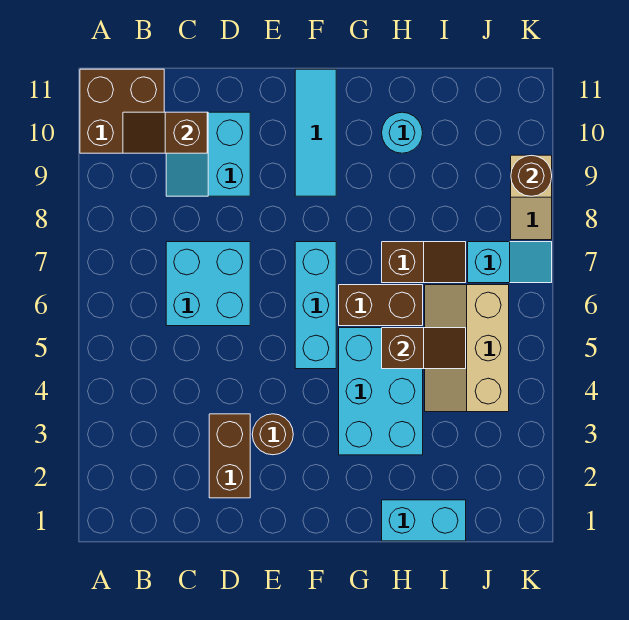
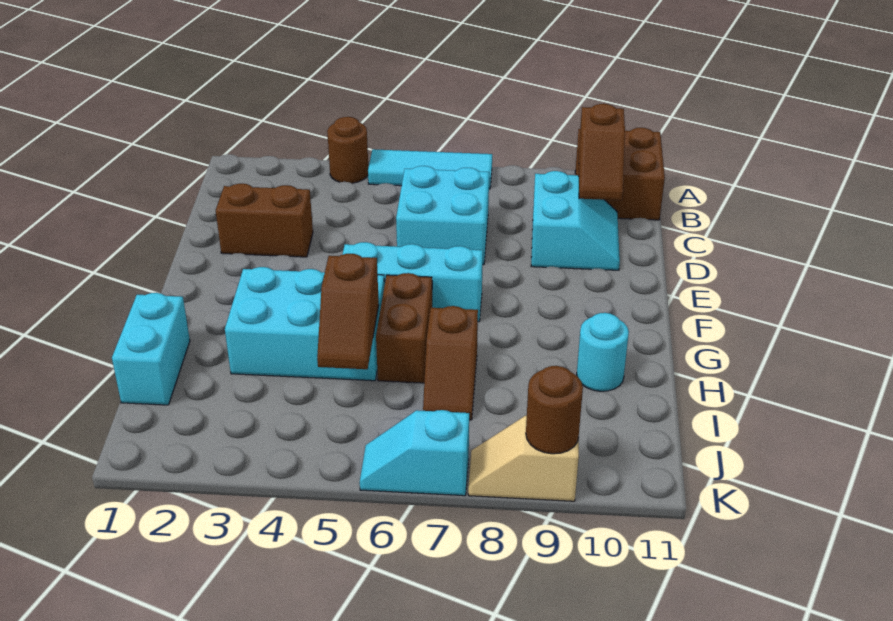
brown 1x2 slope [123,112,207,153] -> brown 1x2 slope turned to [579,104,625,200]
cyan 2x2 slope [166,112,250,196] -> cyan 2x2 slope turned to [531,171,620,270]
brown 1x1 round brick [252,414,293,455] -> brown 1x1 round brick moved to [327,117,368,183]
cyan 1x3 tile [295,69,336,196] -> cyan 1x3 tile moved to [368,149,492,189]
tan 2x3 slope [425,285,509,412] -> none
cyan 1x2 slope [468,242,552,283] -> cyan 1x2 slope turned to [360,410,469,496]

